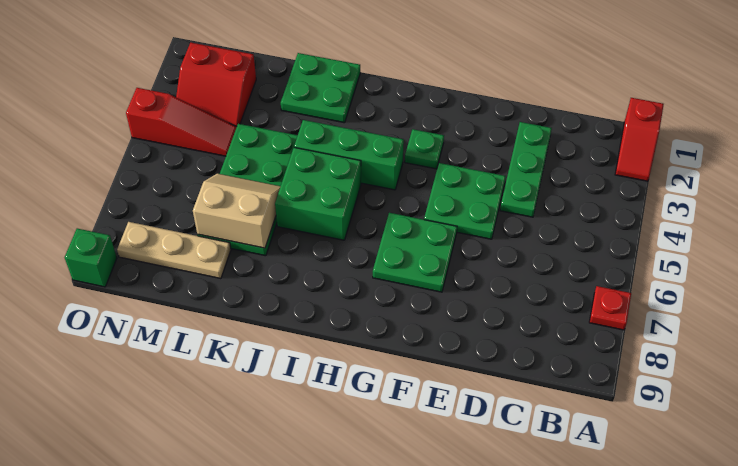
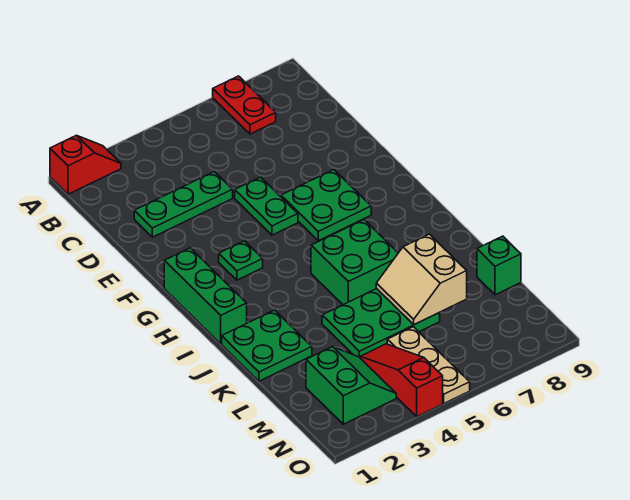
red 1x1 plate [589,286,631,330] -> red 1x2 plate [213,76,276,134]
green 2x2 plate [424,163,506,239] -> green 1x2 plate [235,177,298,235]
green 1x3 brick [294,120,404,190] -> green 1x3 brick moved to [164,248,247,344]
green 2x4 plate [197,124,298,256] -> green 2x3 plate [322,289,440,357]
tan 1x3 plate [117,222,231,279] -> tan 1x3 plate moved to [387,327,470,403]
red 2x2 slope [176,42,256,127] -> green 2x2 slope [306,347,396,424]
green 1x1 brick [65,228,117,287] -> green 1x1 brick moved to [477,236,521,295]

